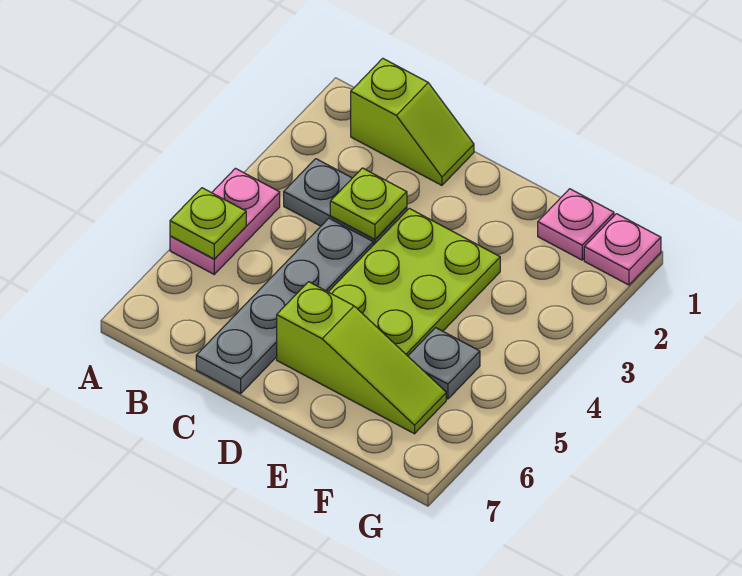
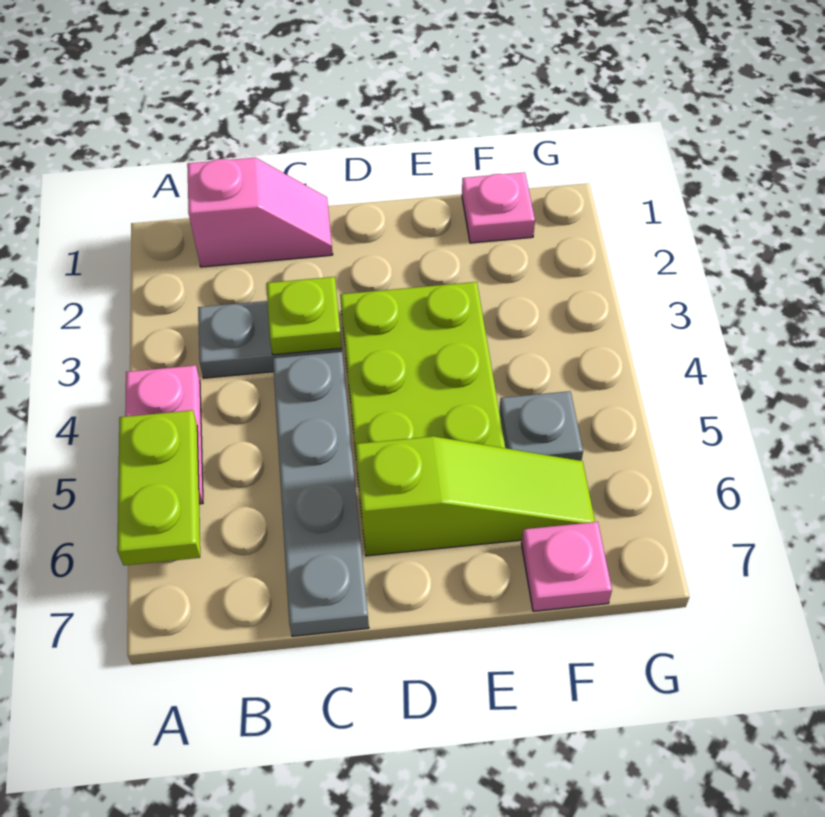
lime 1x1 plate [170,188,246,259] -> lime 1x2 plate [117,410,200,565]
lime 1x2 slope [351,58,474,185] -> pink 1x2 slope [187,158,333,267]
pink 1x1 plate [584,214,661,285] -> pink 1x1 plate moved to [521,522,612,611]

